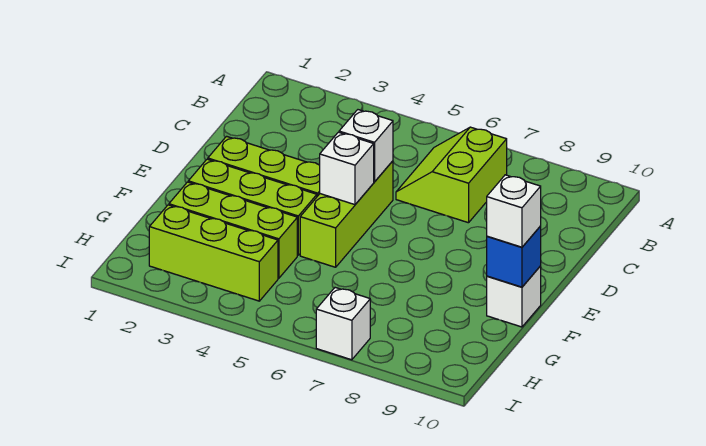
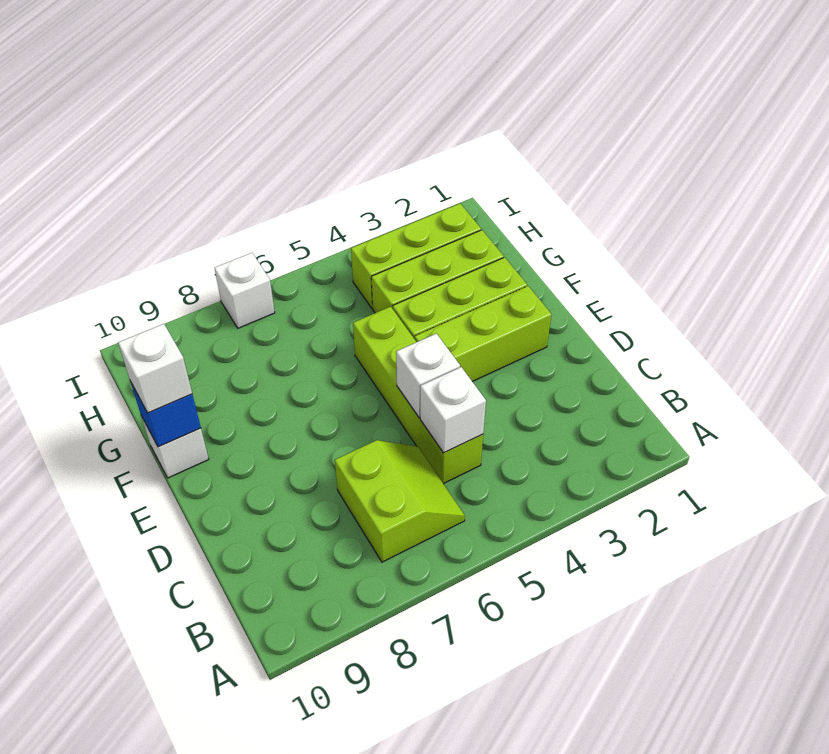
lime 1x3 brick [300,161,393,267] -> lime 1x4 brick [353,307,483,484]
white 1x1 brick [320,132,374,205] -> white 1x1 brick moved to [420,367,486,453]

